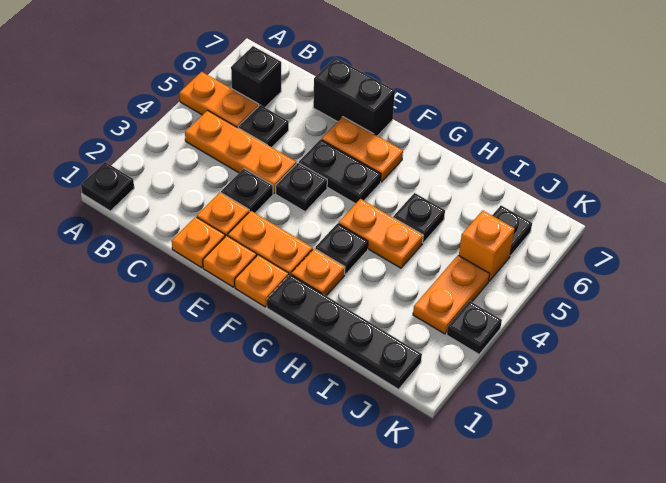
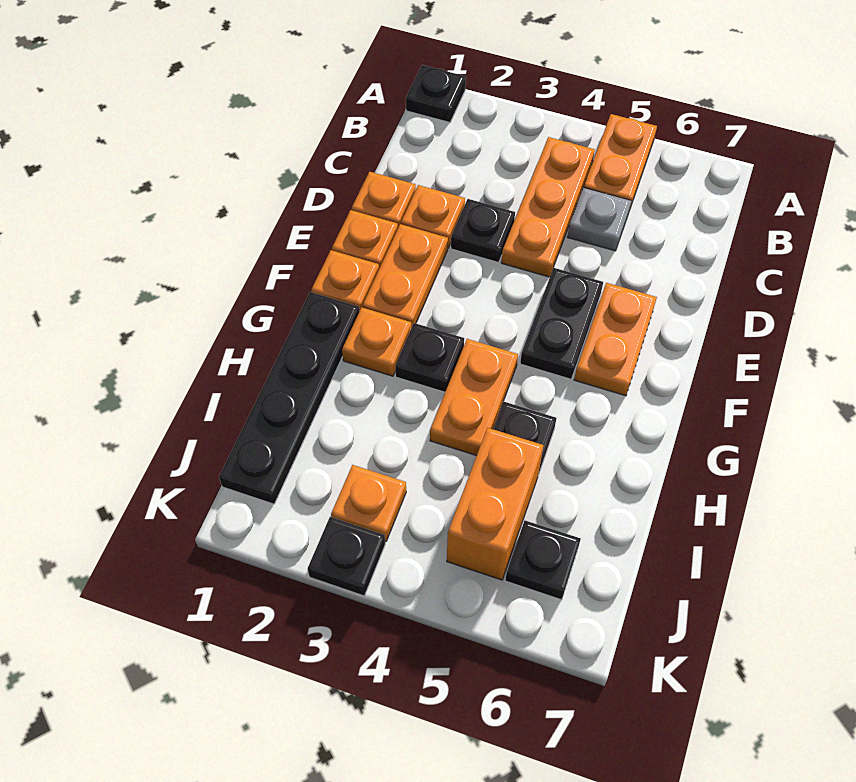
black 1x1 brick [231,46,281,107] -> none
black 1x1 plate [238,105,289,147] -> grey 1x1 plate [567,187,631,251]
black 1x2 brick [313,58,395,136] -> none
black 1x1 plate [276,163,327,212] -> none
orange 1x2 plate [413,255,490,334] -> orange 1x1 plate [331,465,406,541]
orange 1x1 brick [459,210,515,281] -> orange 1x2 brick [447,428,543,580]

